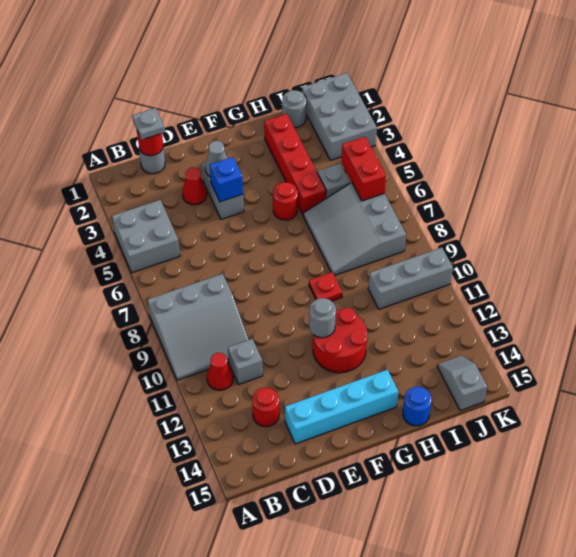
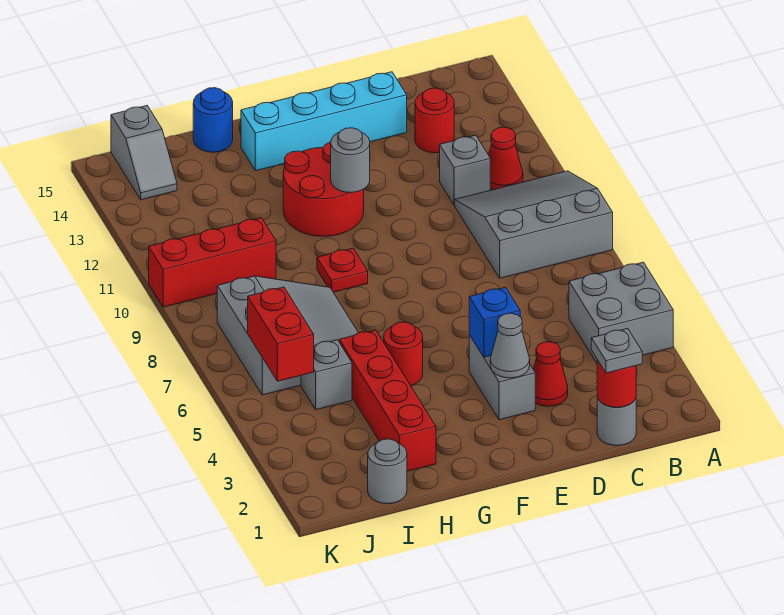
grey 1x3 brick [368,248,453,309] -> red 1x3 brick [149,218,276,307]
grey 2x3 brick [302,73,377,160] -> none

